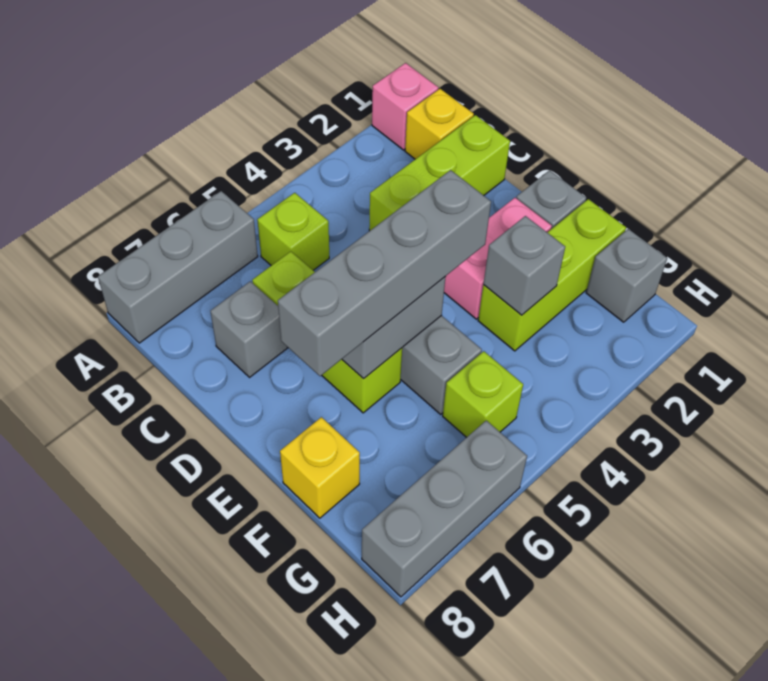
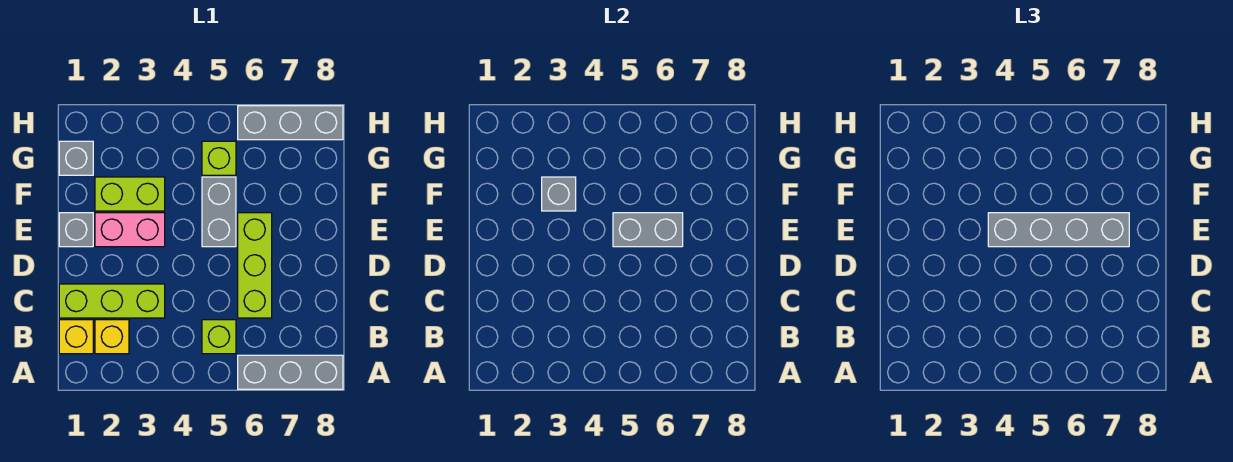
pink 1x1 brick [372,63,438,150] -> none
grey 1x1 brick [211,281,288,377] -> none
lime 1x3 brick [478,199,626,351] -> lime 1x2 brick [95,177,165,211]
yellow 1x1 brick [280,417,360,518] -> yellow 1x1 brick moved to [95,320,129,354]

